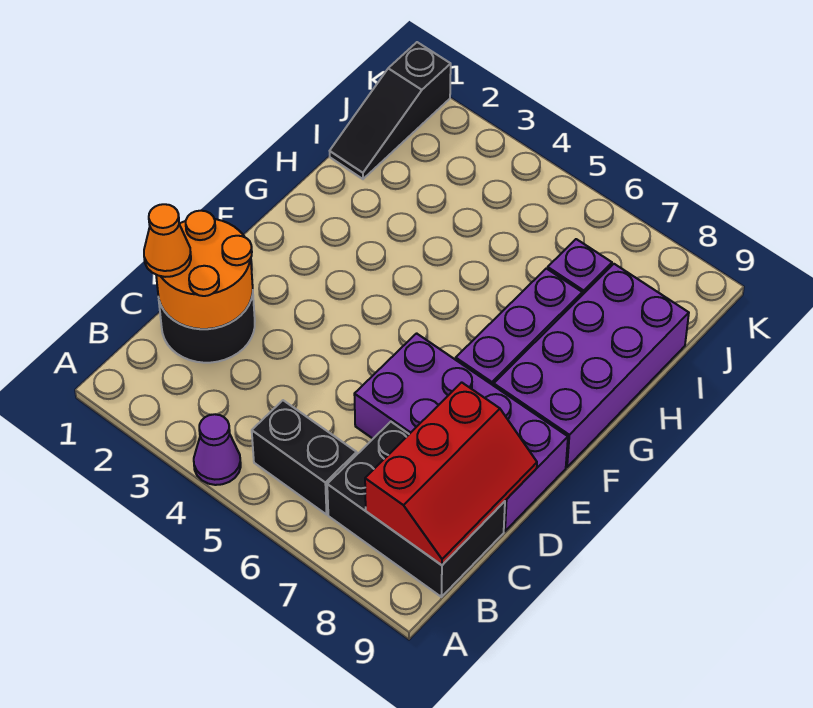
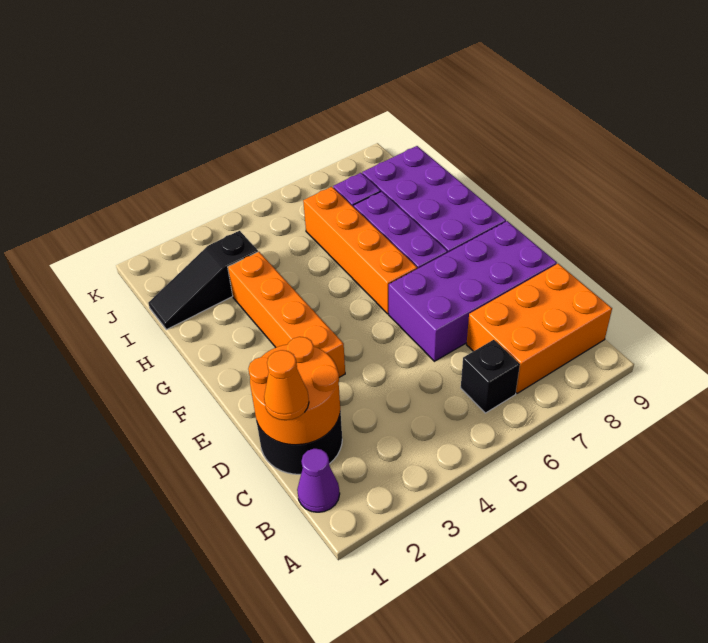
purple 1x1 cone [194,414,241,485] -> purple 1x1 cone moved to [297,449,340,512]
black 1x2 brick [252,400,357,515] -> black 1x1 brick [461,340,520,413]
black 2x3 brick [327,422,505,597] -> orange 2x3 brick [466,264,612,393]
red 2x3 slope [365,382,537,565] -> none
none -> orange 1x4 brick [228,252,345,377]
none -> orange 1x4 brick [303,187,417,314]
black 1x3 slope [330,42,451,179] -> black 1x3 slope turned to [148,231,258,330]

